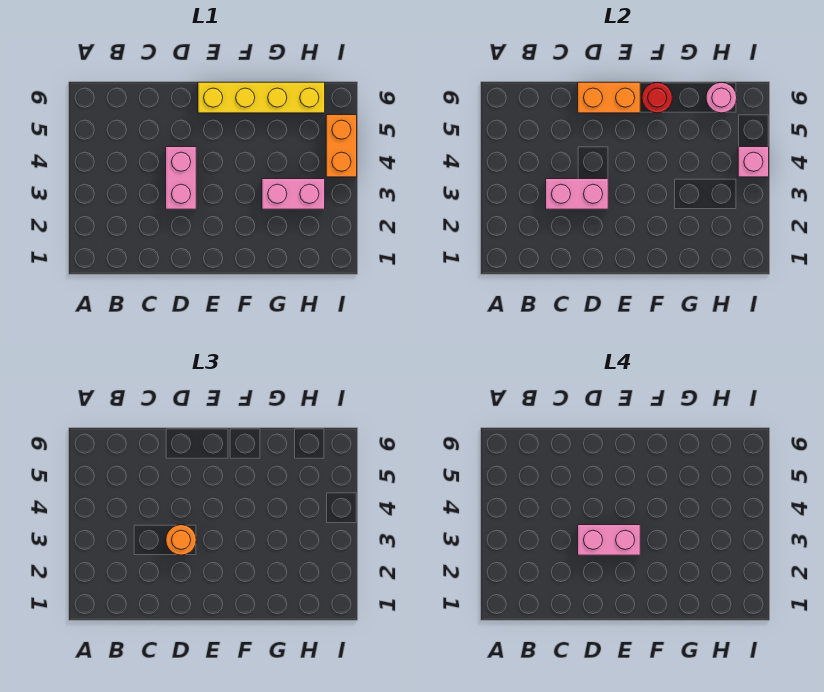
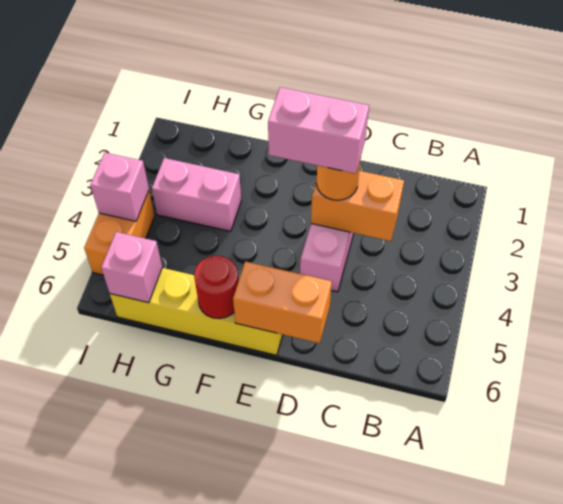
pink 1x2 brick [546,179,608,209] -> orange 1x2 brick [311,171,404,241]
pink 1x1 round brick [706,82,737,113] -> pink 1x1 brick [101,232,162,303]

